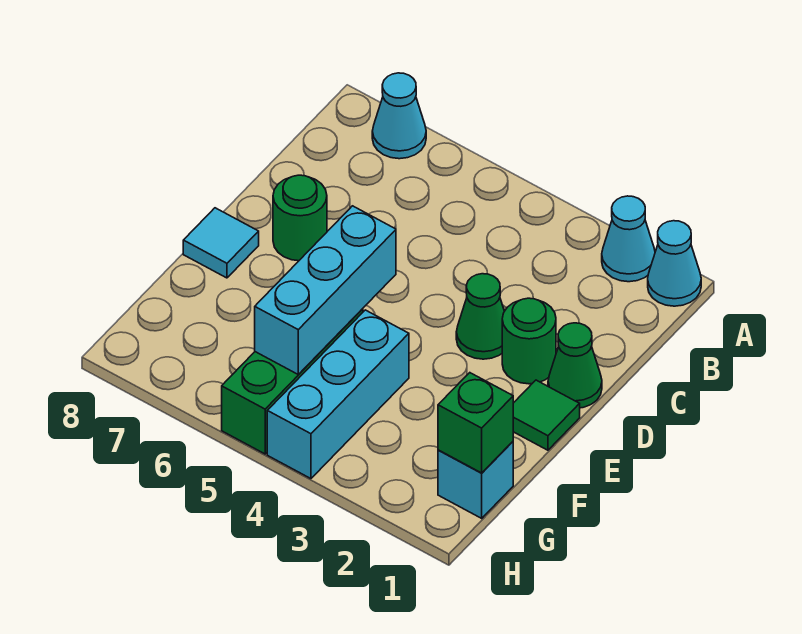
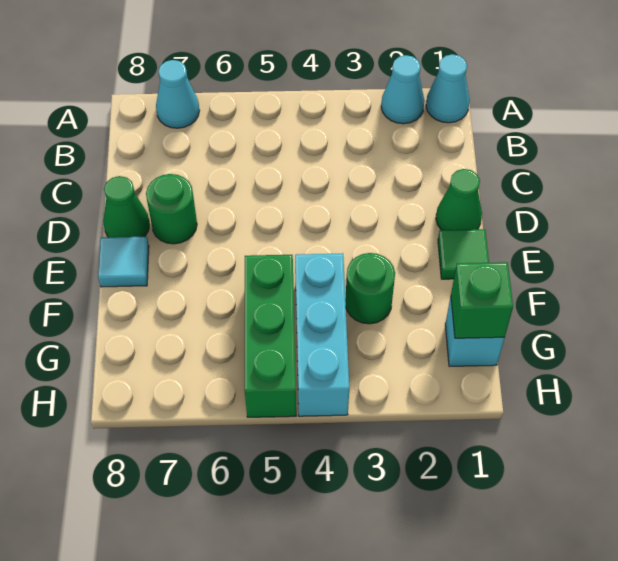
green 1x1 round brick [502,298,556,384] -> green 1x1 round brick moved to [345,253,395,324]
green 1x1 cone [456,274,504,359] -> green 1x1 cone moved to [103,176,150,237]
cyan 1x3 brick [255,206,396,375] -> none

